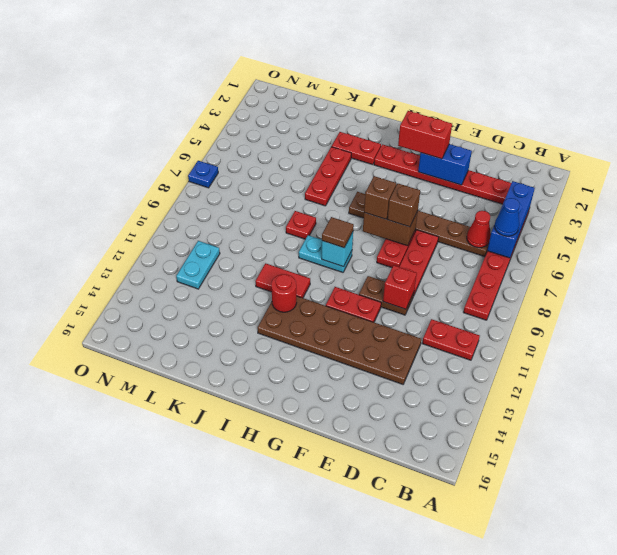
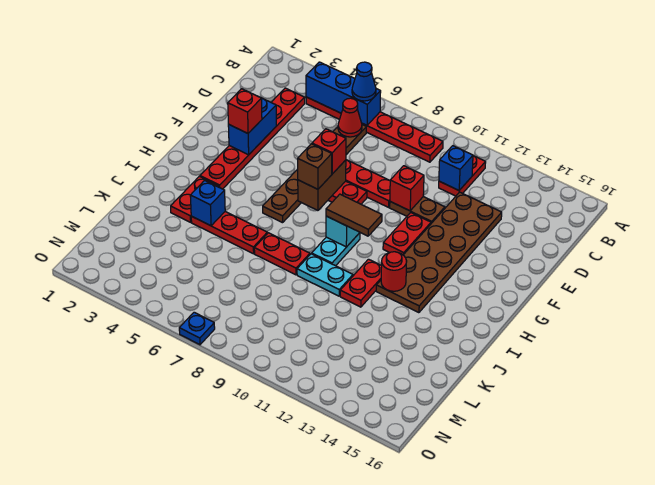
none -> blue 1x1 brick [439,146,473,190]
brown 1x2 plate [359,276,414,315] -> brown 1x2 plate turned to [390,197,445,223]
red 1x2 brick [398,111,452,159] -> red 1x1 brick [228,89,262,133]
brown 1x1 brick [387,183,420,227] -> red 1x1 brick [312,129,346,174]
brown 1x1 tile [322,217,354,248] -> brown 1x2 tile [326,194,382,236]
red 1x2 tile [255,263,310,298] -> red 1x2 plate [340,259,382,307]
none -> blue 1x1 brick [190,180,225,226]
red 1x1 plate [286,211,316,239] -> red 1x2 plate [254,233,310,275]
cyan 1x2 plate [176,241,220,289] -> cyan 1x2 plate moved to [297,254,353,296]

